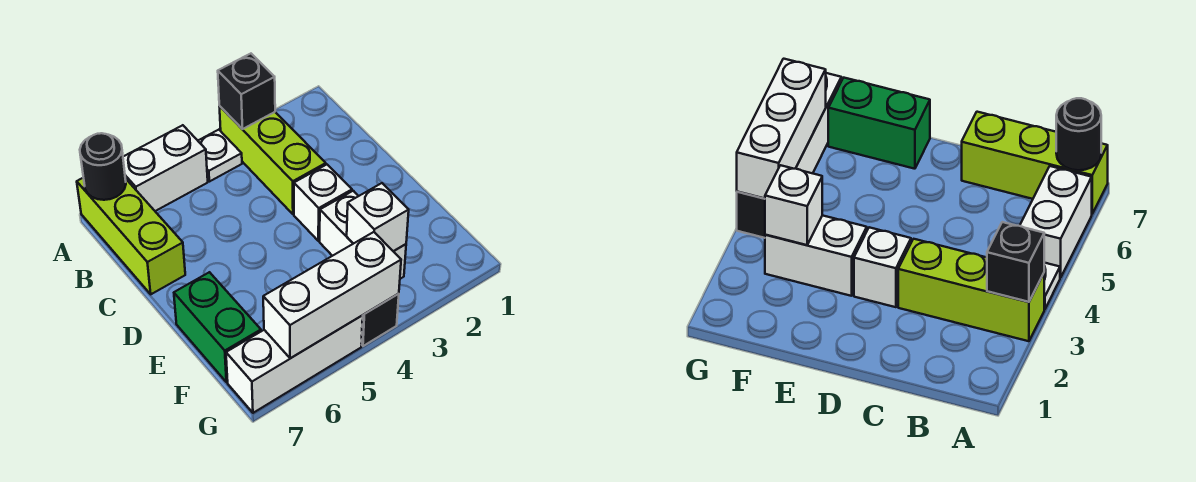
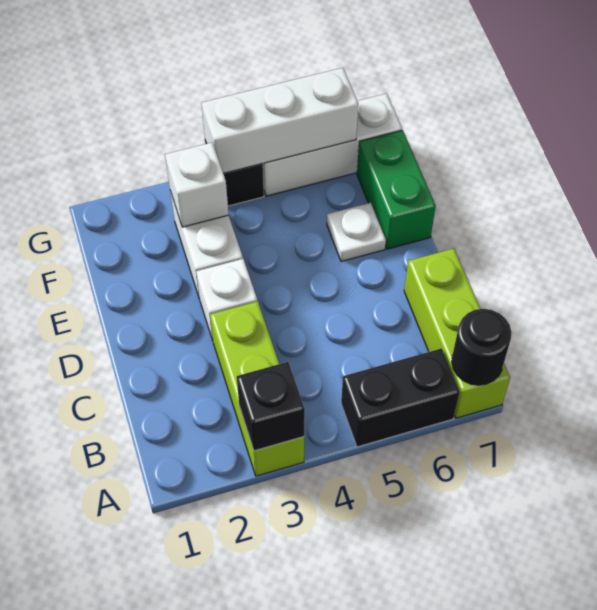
white 1x1 plate [198,130,242,182] -> white 1x1 plate moved to [327,203,386,261]
white 1x2 brick [123,125,208,211] -> black 1x2 brick [341,348,460,447]

